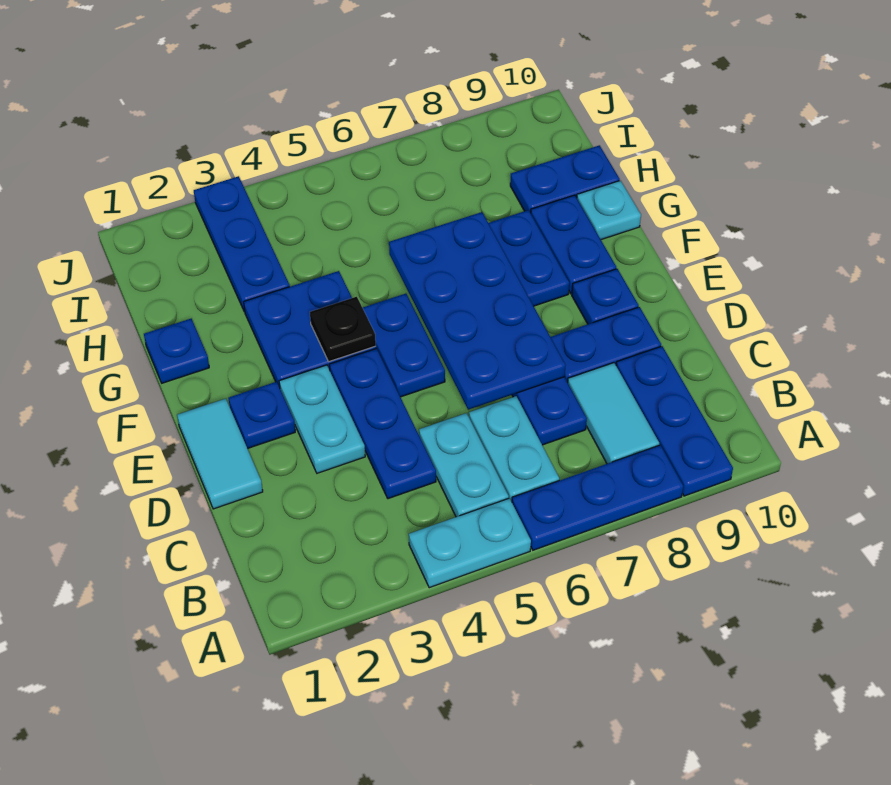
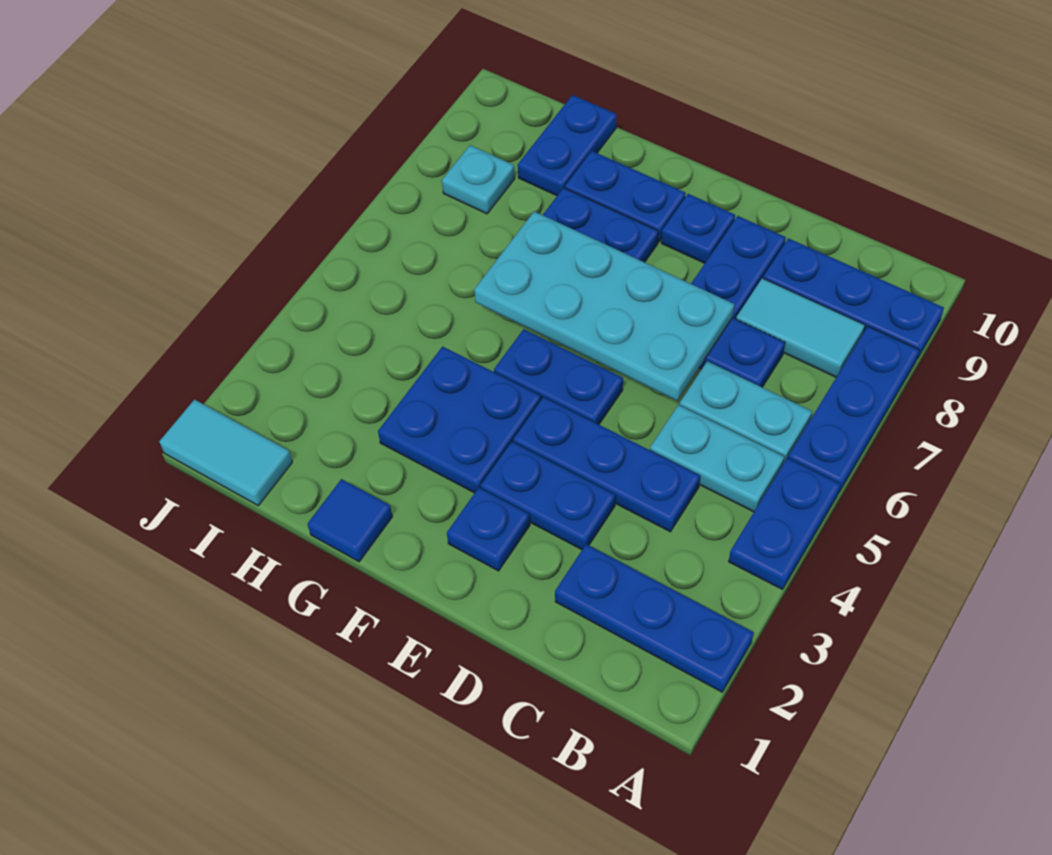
cyan 1x2 plate [409,498,531,588] -> blue 1x2 plate [729,458,840,589]
cyan 1x2 tile [177,399,263,509] -> cyan 1x2 tile moved to [159,400,292,506]
cyan 1x2 plate [279,365,365,473] -> blue 1x2 plate [480,442,615,550]
blue 2x4 plate [389,212,566,410] -> cyan 2x4 plate [474,211,734,401]
black 1x1 plate [310,297,376,362] -> none
blue 1x1 plate [144,319,209,383] -> blue 1x1 tile [307,479,392,562]
cyan 1x1 plate [577,181,641,240] -> cyan 1x1 plate moved to [442,145,515,214]
blue 1x3 plate [194,176,290,312] -> blue 1x3 plate moved to [555,544,754,692]

